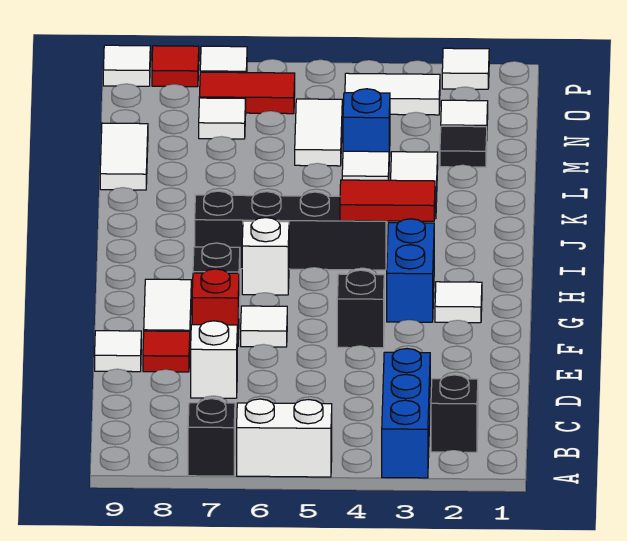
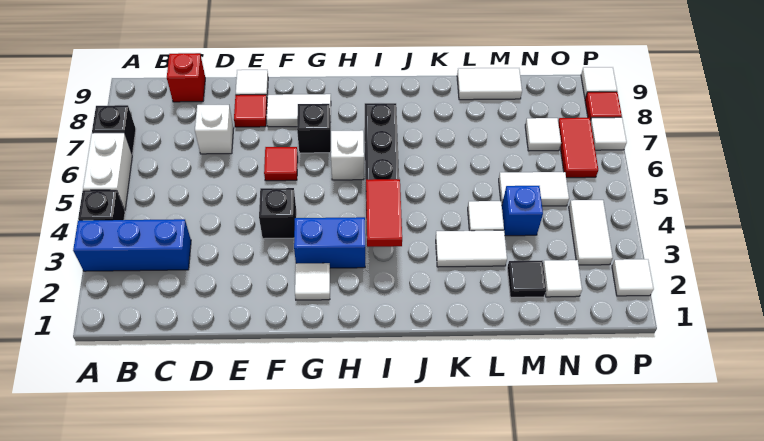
black 1x1 brick [431,375,478,452] -> black 1x1 brick moved to [78,190,125,221]
white 1x1 tile [241,306,287,347] -> red 1x1 tile [264,147,298,181]
red 1x1 brick [192,269,239,347] -> red 1x1 brick moved to [167,53,205,102]

